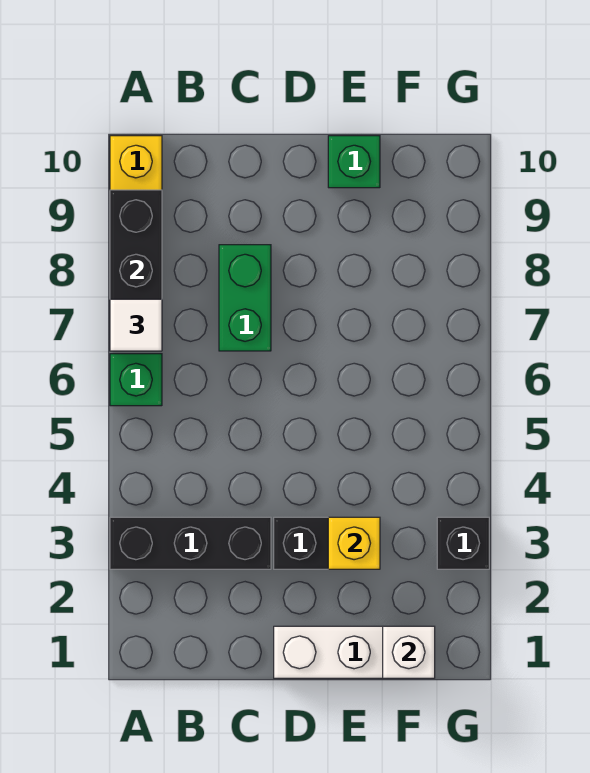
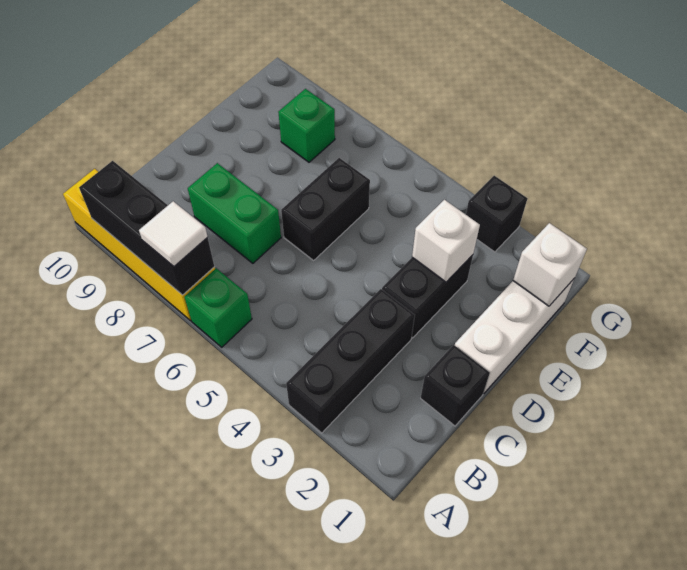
none -> black 1x1 brick [421,345,490,426]
none -> black 1x2 brick [281,158,370,260]
yellow 1x1 brick [328,517,380,569] -> white 1x1 brick [412,200,480,282]
green 1x1 brick [328,136,380,188] -> green 1x1 brick moved to [278,89,335,162]

